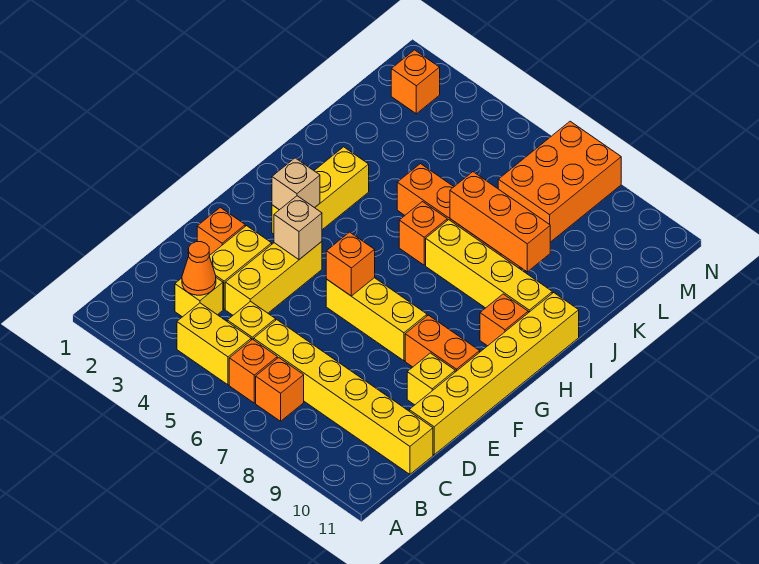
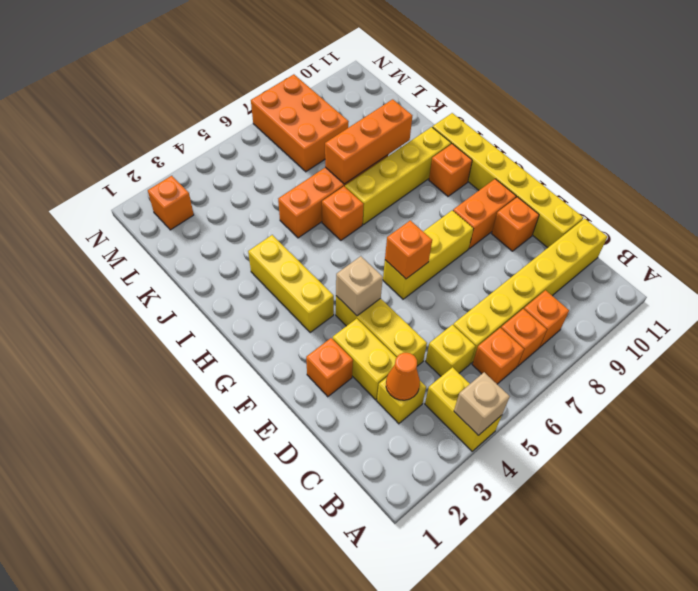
yellow 1x2 brick [177,303,251,385] -> yellow 1x2 brick turned to [425,367,502,451]
none -> orange 1x1 brick [524,290,569,347]
yellow 1x1 brick [407,353,455,405] -> orange 1x1 brick [492,197,539,251]
tan 1x1 brick [272,158,320,210] -> tan 1x1 brick moved to [454,372,510,435]

